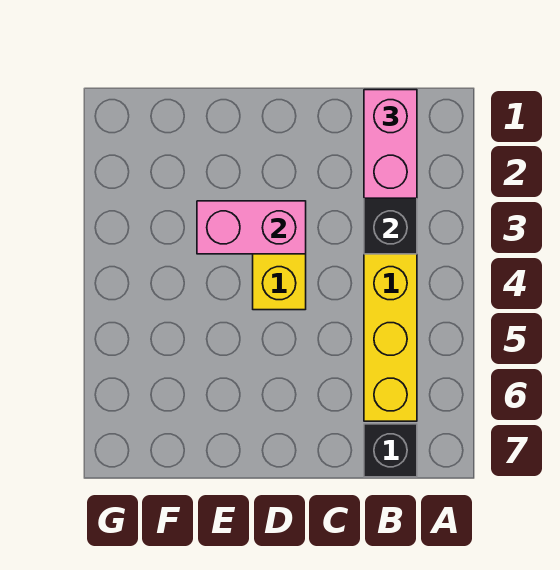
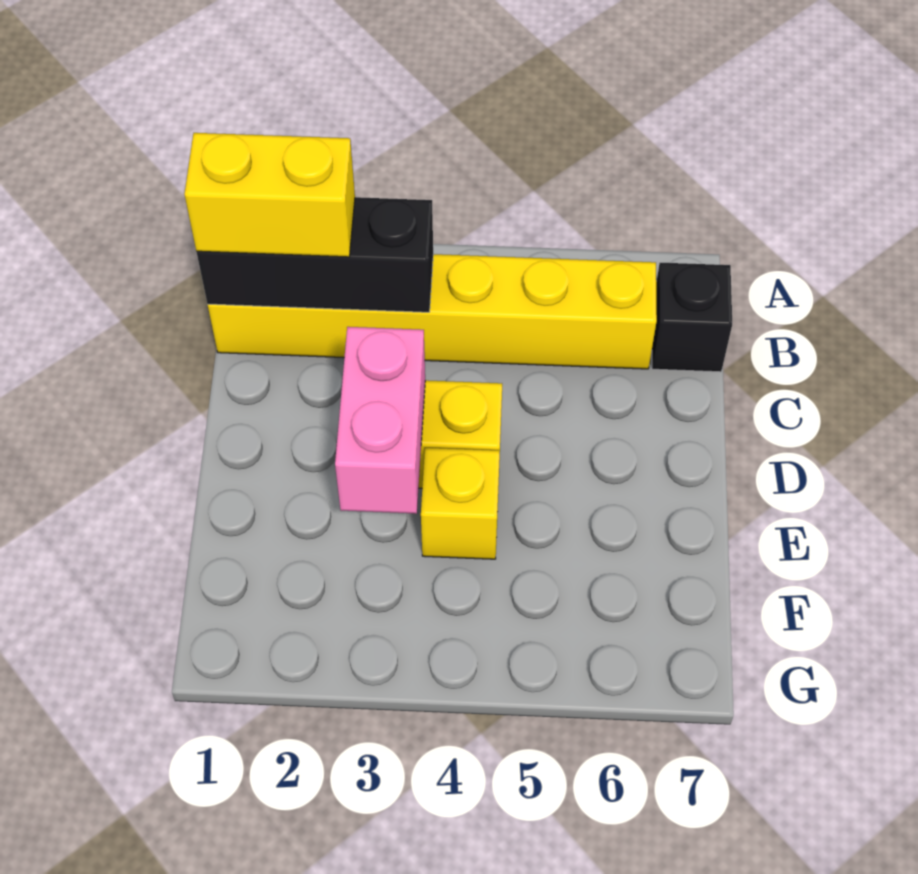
pink 1x2 brick [364,90,417,198] -> yellow 1x2 brick [184,133,355,257]
none -> yellow 1x1 brick [421,448,500,559]

